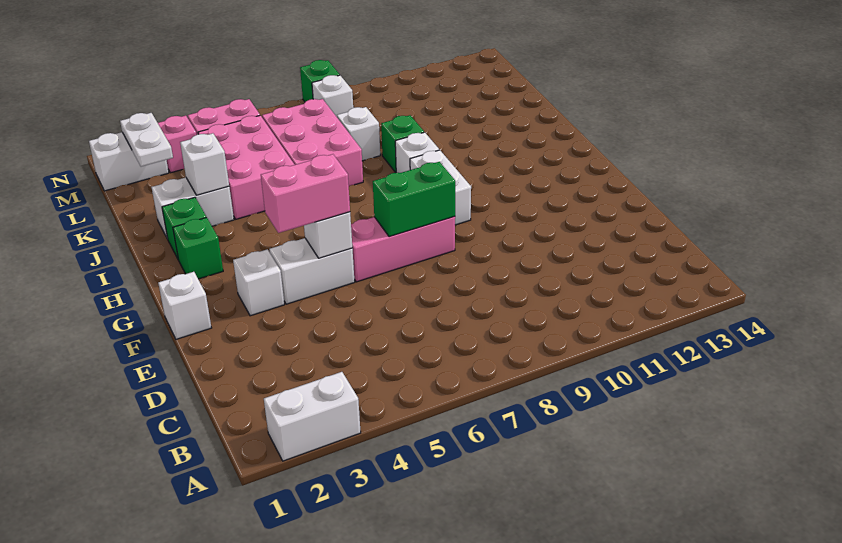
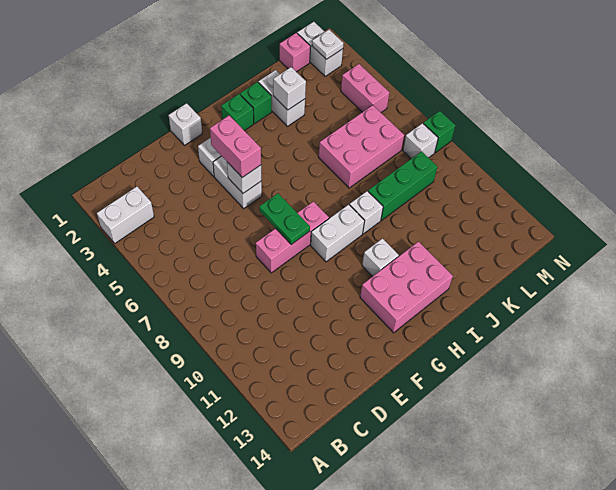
white 1x2 brick [264,372,361,461] -> white 1x2 brick turned to [97,187,154,243]
pink 1x3 brick [351,217,455,282] -> pink 1x3 brick turned to [256,201,329,273]
green 1x2 brick [373,162,455,237] -> green 1x2 plate [259,193,310,245]
pink 2x3 brick [198,115,295,219] -> pink 2x3 brick moved to [360,242,453,333]
green 1x1 brick [381,115,424,173] -> green 1x3 brick [368,151,437,220]
white 1x1 brick [337,107,380,161] -> white 1x1 brick moved to [362,239,399,277]
white 1x2 plate [120,113,173,167] -> white 1x1 plate [312,30,343,59]
pink 1x1 brick [158,116,196,173] -> pink 1x1 brick moved to [280,33,311,72]

